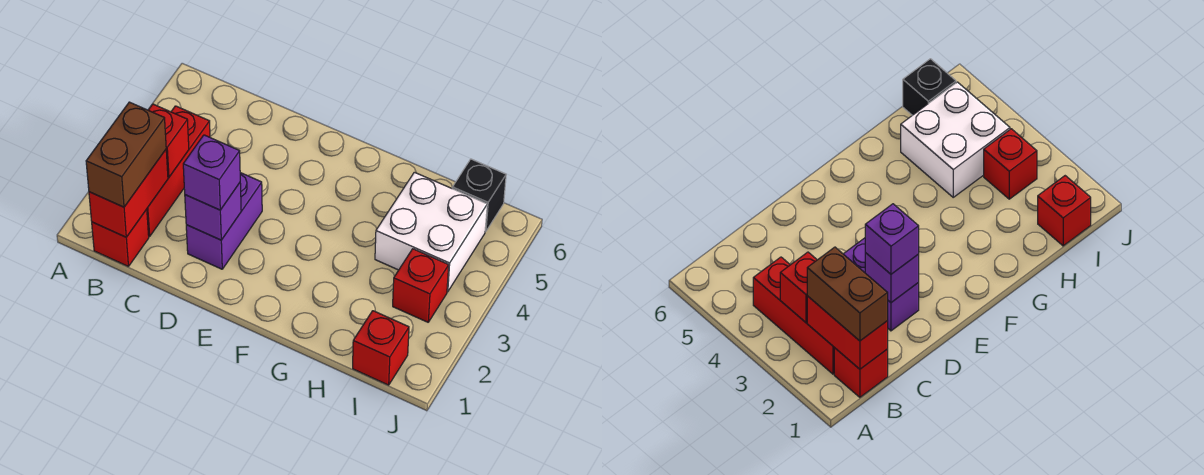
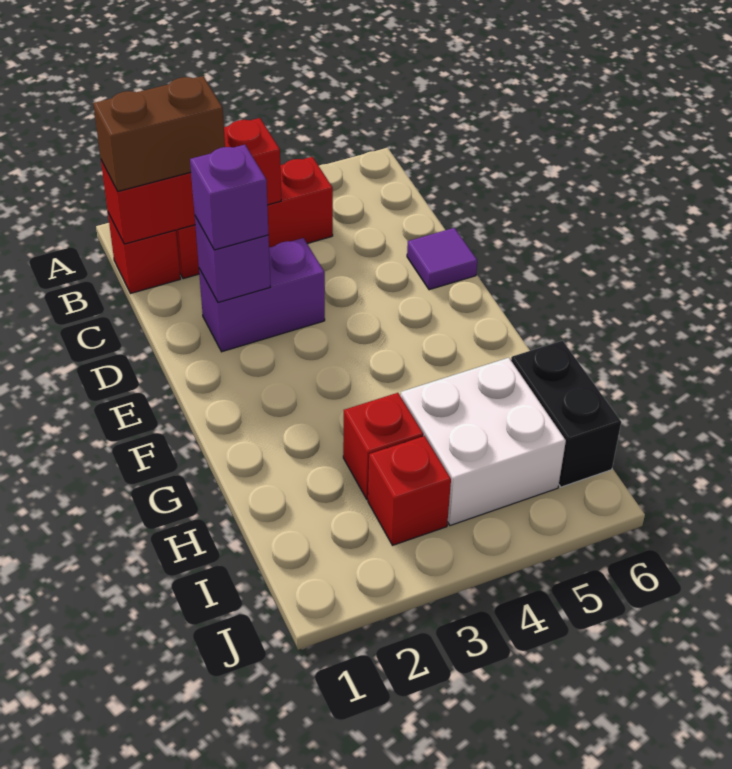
none -> purple 1x1 tile [407,228,477,290]
red 1x1 brick [353,311,409,385] -> red 1x1 brick moved to [343,393,423,499]
black 1x1 brick [452,159,506,232] -> black 1x2 brick [511,341,621,487]

